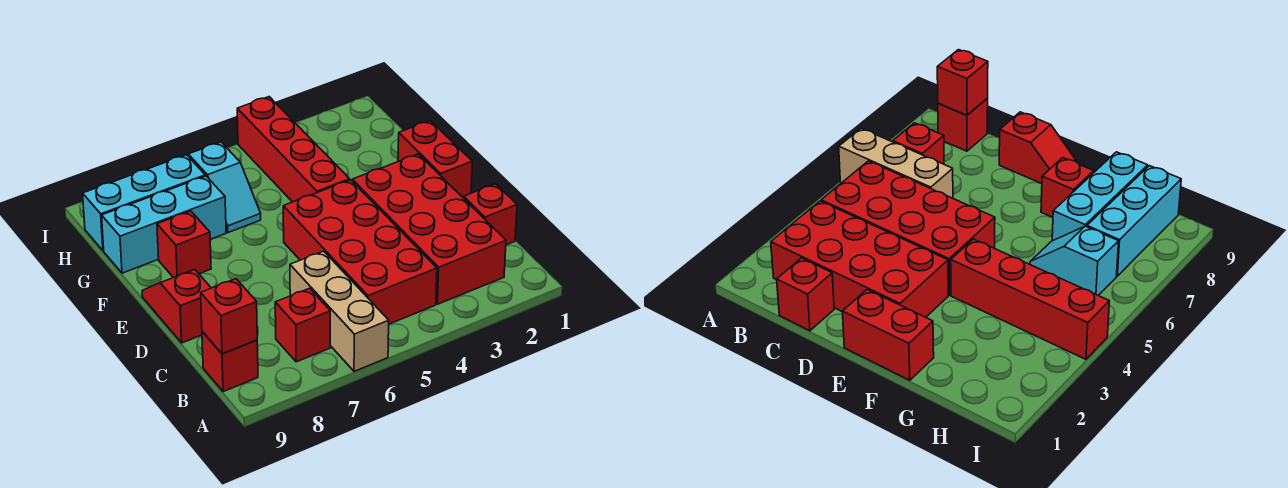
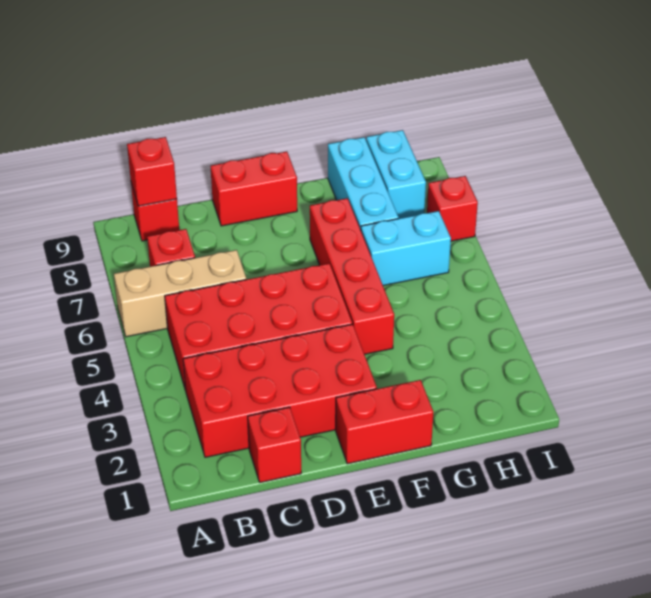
red 1x2 slope [142,270,211,343] -> red 1x2 brick [211,151,297,226]
red 1x4 brick [237,97,350,202] -> red 1x4 brick turned to [310,198,394,354]
red 1x1 brick [157,211,211,278] -> red 1x1 brick moved to [427,176,478,241]
cyan 1x2 slope [188,142,261,233] -> cyan 1x2 brick [361,211,451,286]
cyan 1x3 brick [83,155,205,251] -> cyan 1x2 brick [366,130,426,219]

